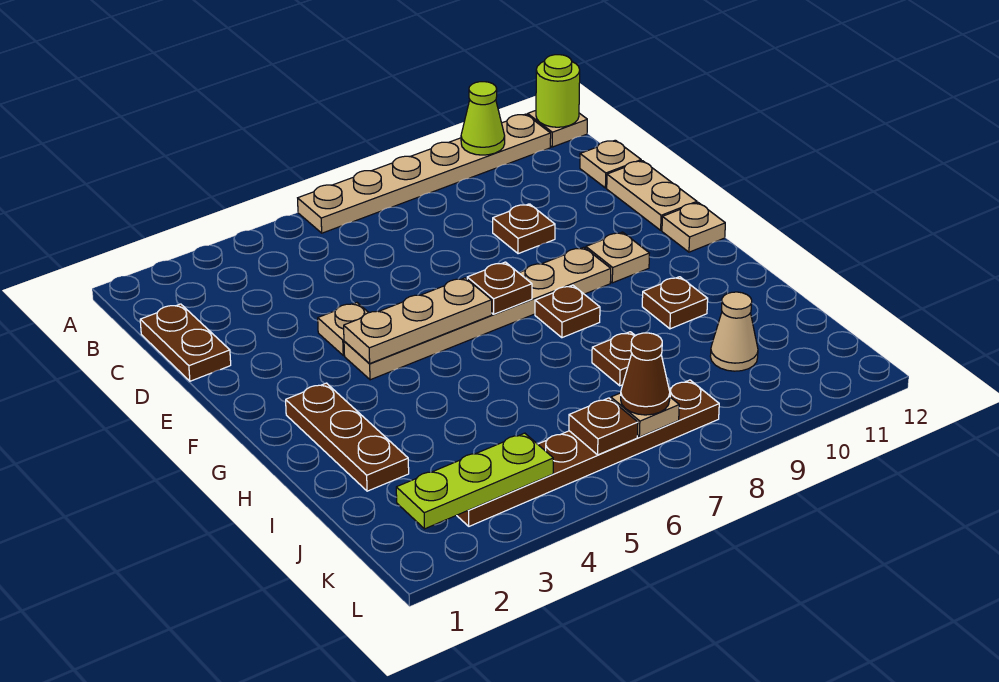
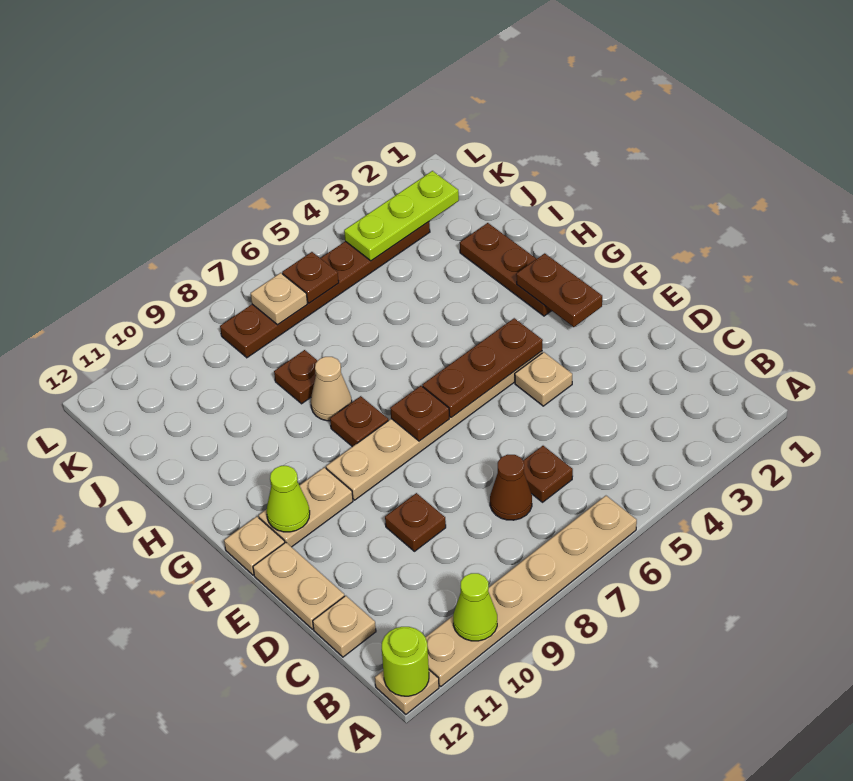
brown 1x2 plate [140,304,231,381] -> brown 1x2 plate moved to [516,253,602,327]
tan 1x3 plate [344,278,492,364] -> brown 1x3 plate [423,318,543,418]
tan 1x1 plate [586,232,649,283] -> tan 1x2 plate [259,467,353,547]
none -> lime 1x1 cone [267,466,310,532]
brown 1x1 plate [642,277,708,329] -> brown 1x1 plate moved to [523,446,573,502]
tan 1x1 cone [710,292,758,371] -> tan 1x1 cone moved to [311,357,352,421]
brown 1x1 cone [621,333,670,415] -> brown 1x1 cone moved to [490,455,532,520]

